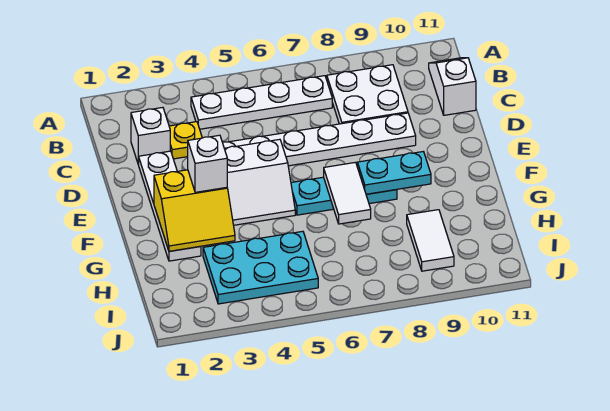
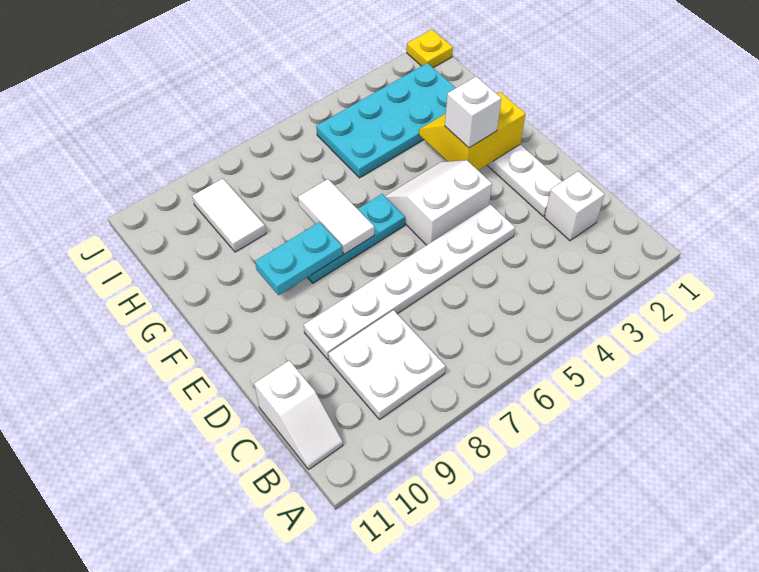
white 1x4 plate [191,76,332,129] -> none
yellow 1x1 plate [169,122,202,159] -> yellow 1x1 plate moved to [407,30,453,68]
cyan 2x3 plate [203,231,318,304] -> cyan 2x4 plate [316,63,455,178]

